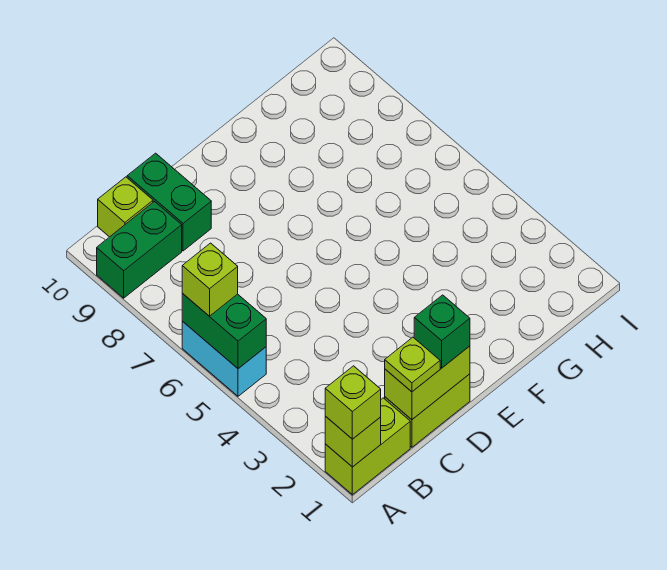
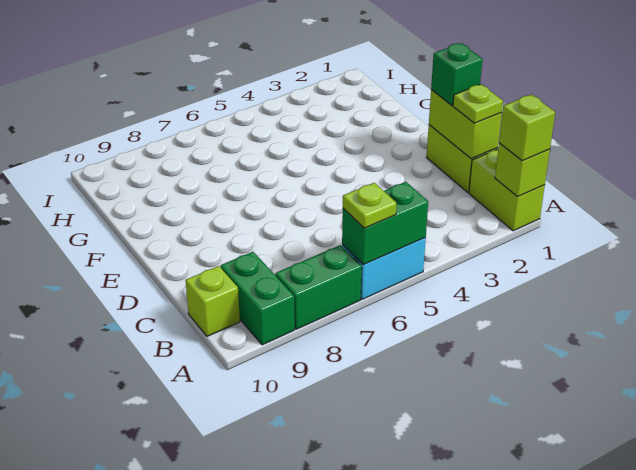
lime 1x1 brick [182,243,238,316] -> lime 1x1 plate [343,183,396,228]
green 1x2 brick [127,153,211,251] -> green 1x2 brick moved to [275,245,362,329]

